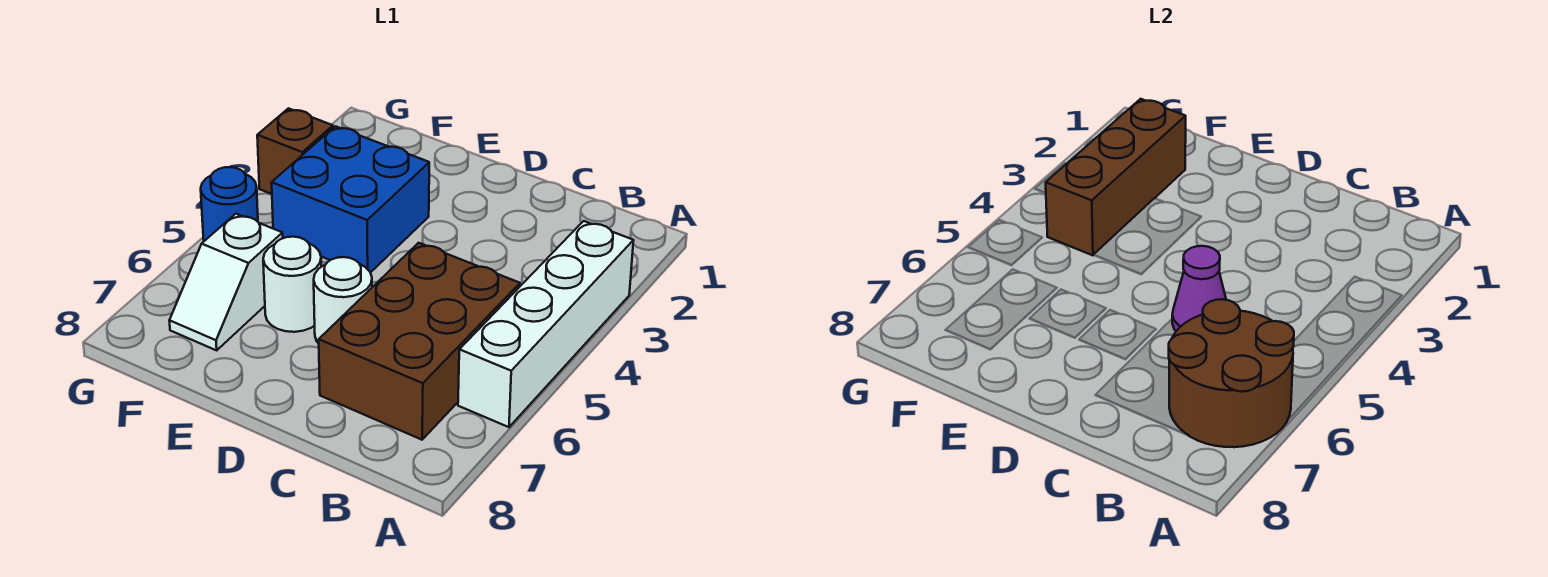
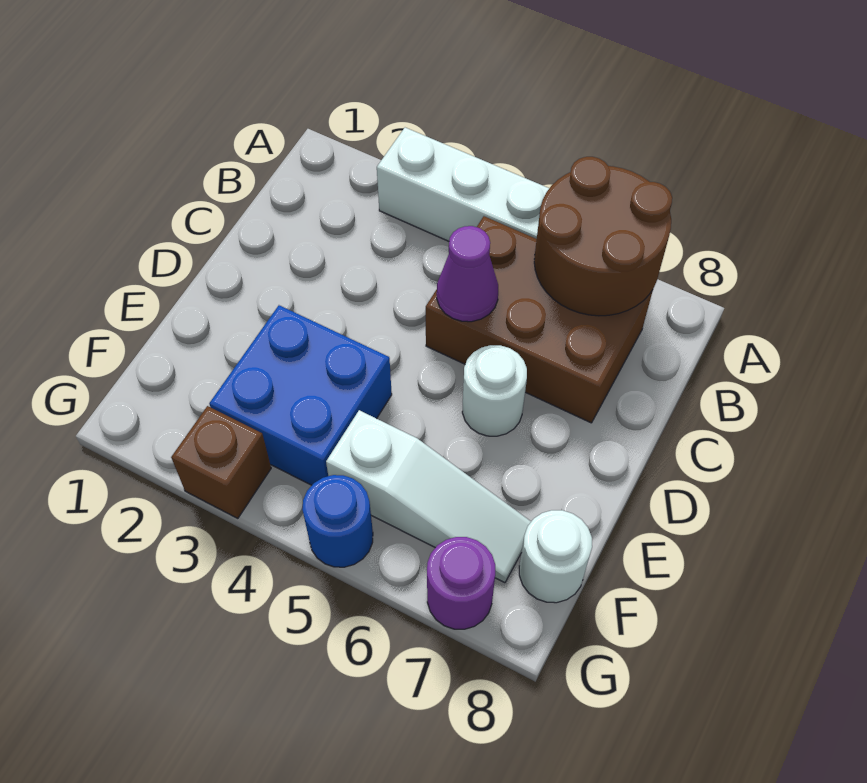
white 1x1 round brick [263,237,321,332] -> white 1x1 round brick moved to [519,510,592,603]
brown 1x3 brick [1046,99,1186,255] -> none
white 1x2 slope [169,214,283,350] -> white 1x3 slope [326,410,531,583]
none -> purple 1x1 round brick [427,537,495,629]

